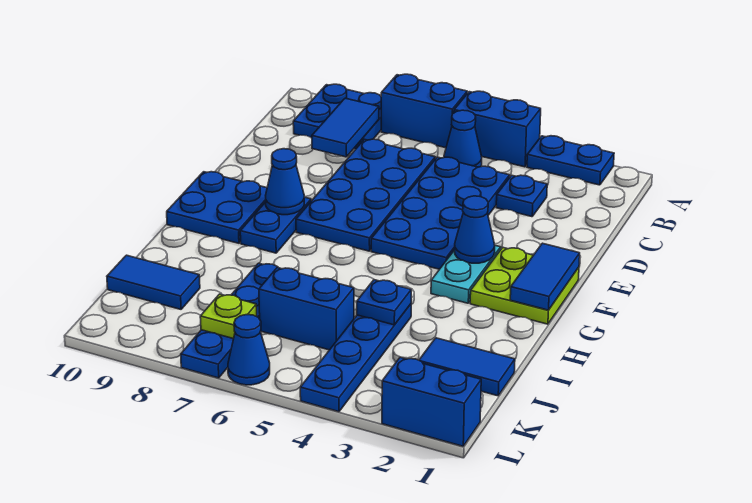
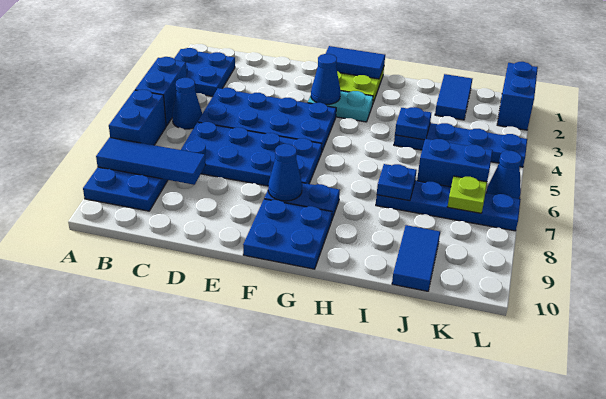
blue 1x2 plate [527,136,614,185] -> blue 2x2 plate [174,48,235,96]
blue 1x2 tile [312,98,379,157] -> blue 1x3 tile [96,137,206,185]
blue 1x1 plate [496,175,547,217] -> blue 1x1 plate moved to [377,164,417,201]
blue 1x2 brick [259,268,354,350] -> blue 1x2 brick turned to [417,139,493,187]

